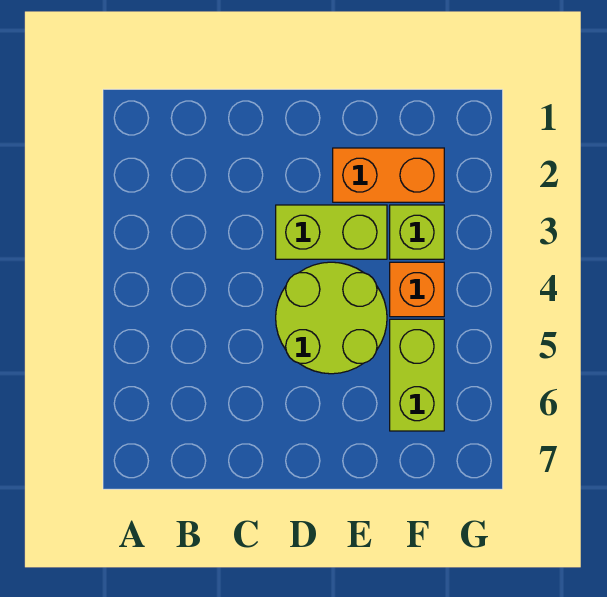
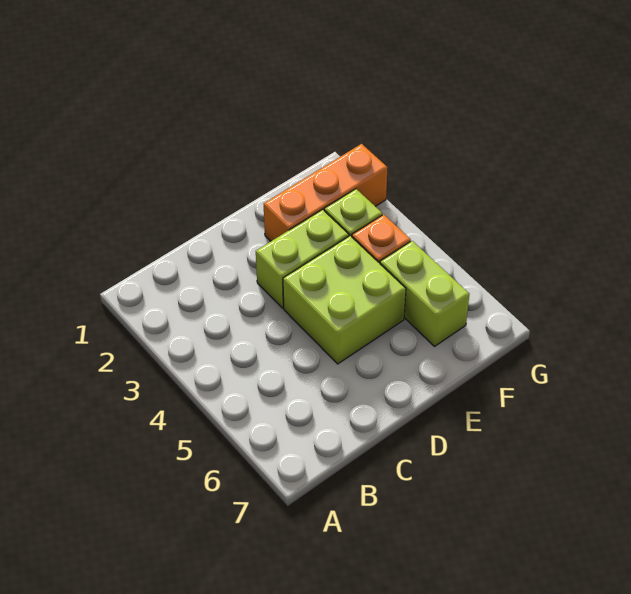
lime 2x2 round brick [276,262,387,374] -> lime 2x2 brick [283,236,406,364]
orange 1x2 brick [333,148,444,202] -> orange 1x3 brick [264,144,388,241]

